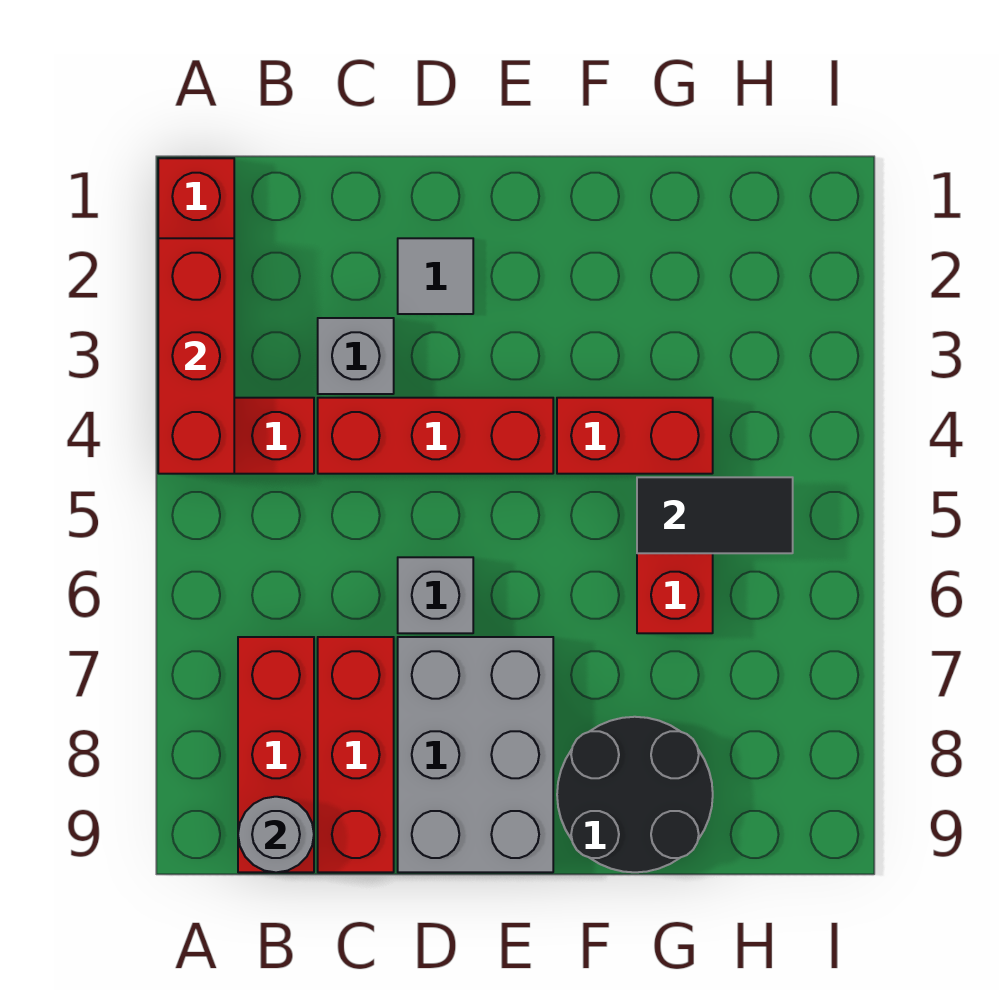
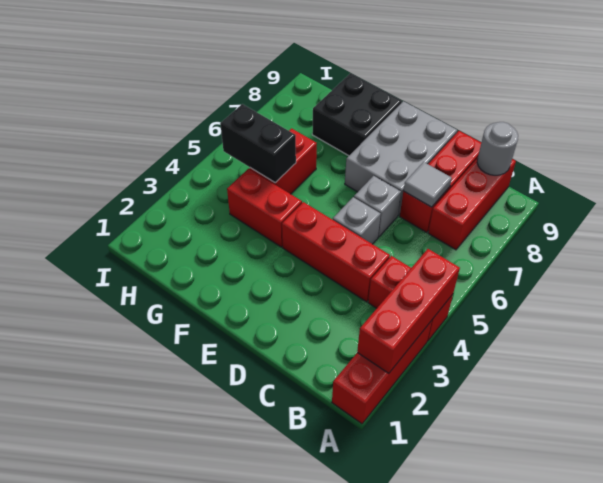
grey 1x1 brick [318,318,394,394] -> grey 1x1 brick moved to [333,197,381,244]
grey 1x1 tile [398,238,473,314] -> grey 1x1 tile moved to [403,162,452,207]
black 2x2 round brick [557,717,713,872] -> black 2x2 brick [312,73,402,156]
black 1x2 tile [637,477,793,553] -> black 1x2 brick [220,104,296,183]

